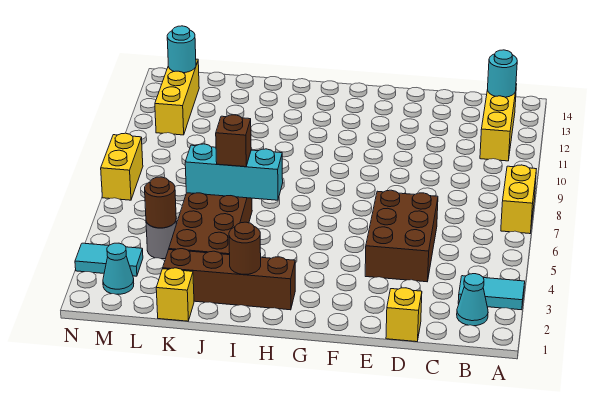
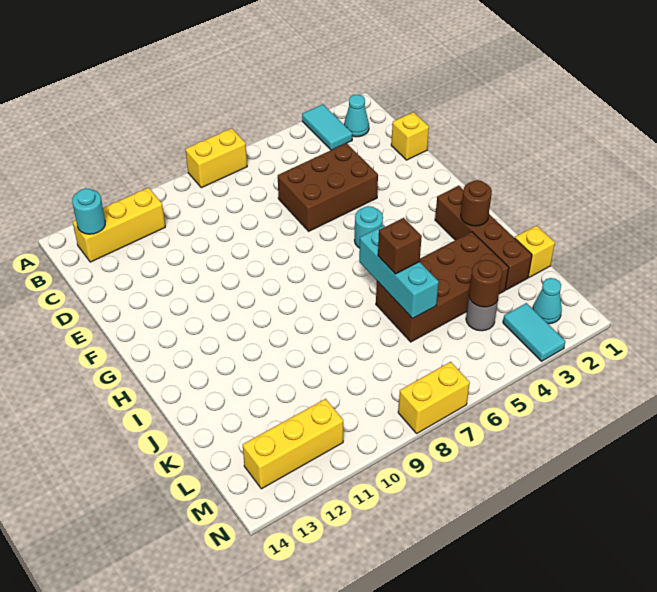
cyan 1x1 round brick [167,26,196,73] -> cyan 1x1 round brick moved to [355,206,383,248]

